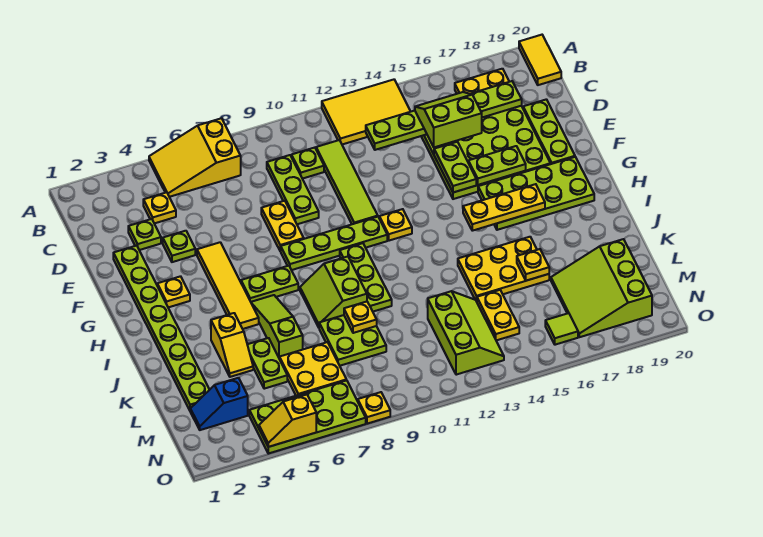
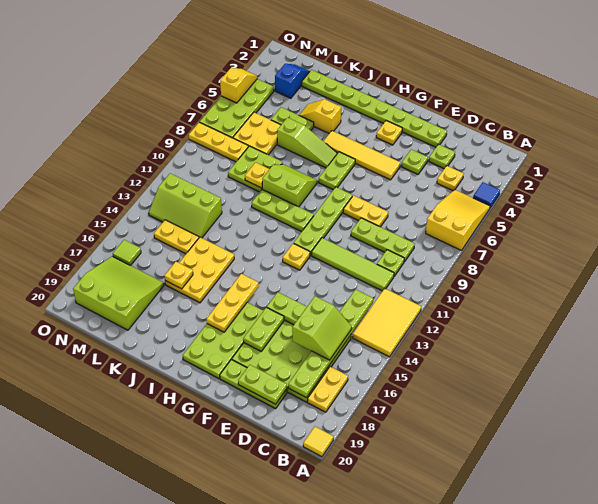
none -> blue 1x1 tile [473,182,500,208]
yellow 1x2 tile [519,35,561,85] -> yellow 1x1 tile [303,427,333,457]
none -> lime 1x2 plate [238,365,287,404]
yellow 1x1 plate [358,392,390,424] -> yellow 1x3 plate [189,122,249,162]

